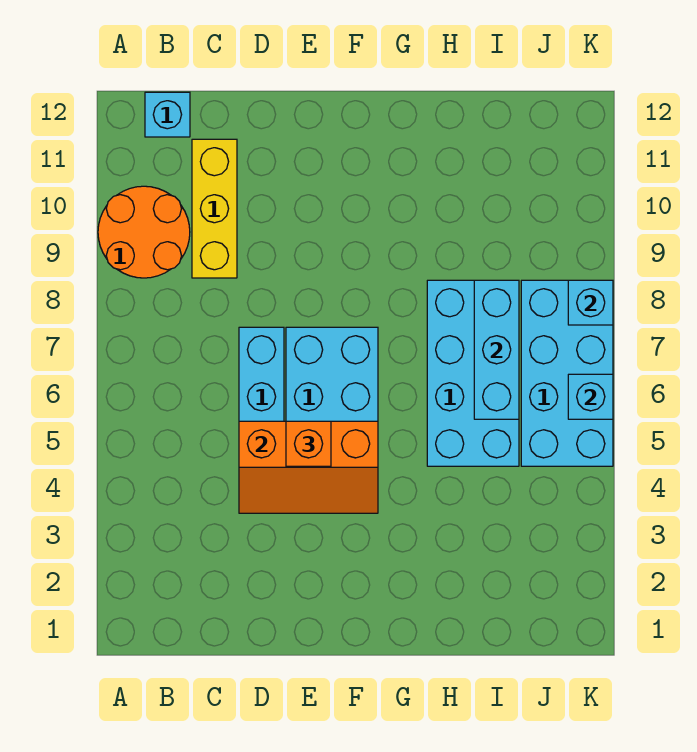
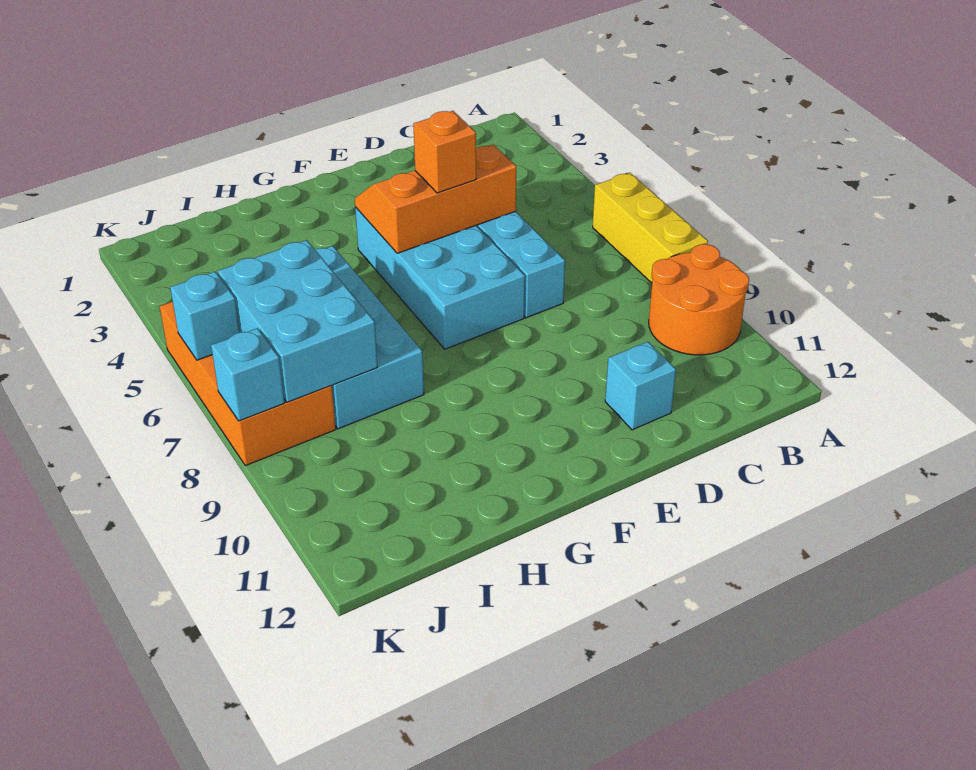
cyan 1x1 brick [145,92,190,137] -> cyan 1x1 brick moved to [605,342,676,430]
yellow 1x3 brick [192,139,237,278] -> yellow 1x3 brick moved to [593,173,708,283]
cyan 1x3 brick [474,280,519,419] -> cyan 2x3 brick [218,240,377,402]
cyan 2x4 brick [521,280,613,466] -> orange 2x4 brick [160,302,336,466]

